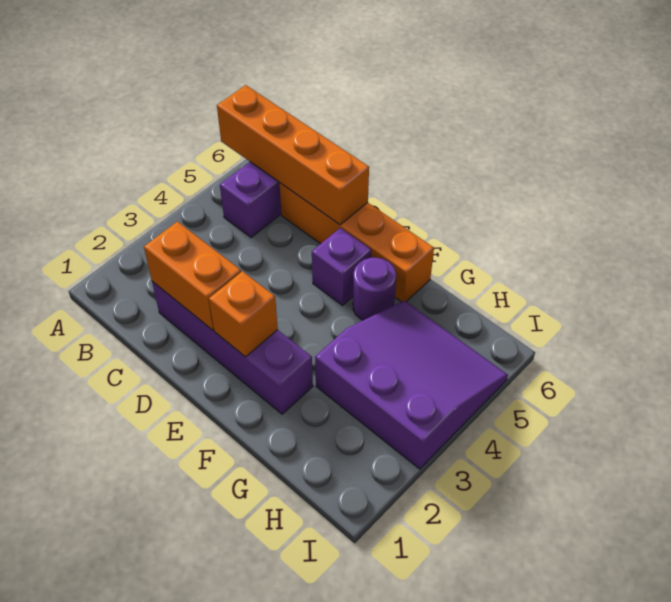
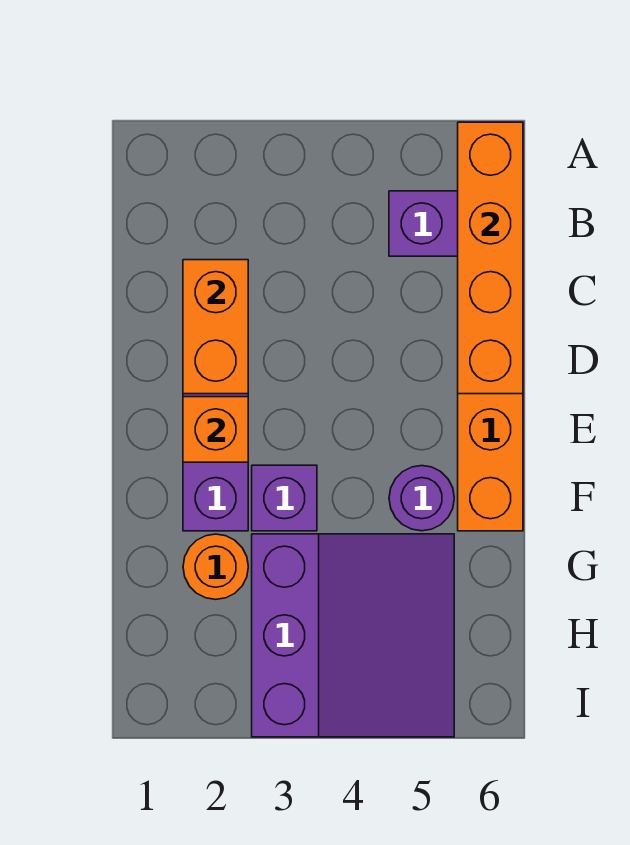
purple 1x1 brick [312,228,371,305] -> purple 1x1 brick moved to [252,465,317,531]
none -> orange 1x1 round brick [183,534,248,599]

